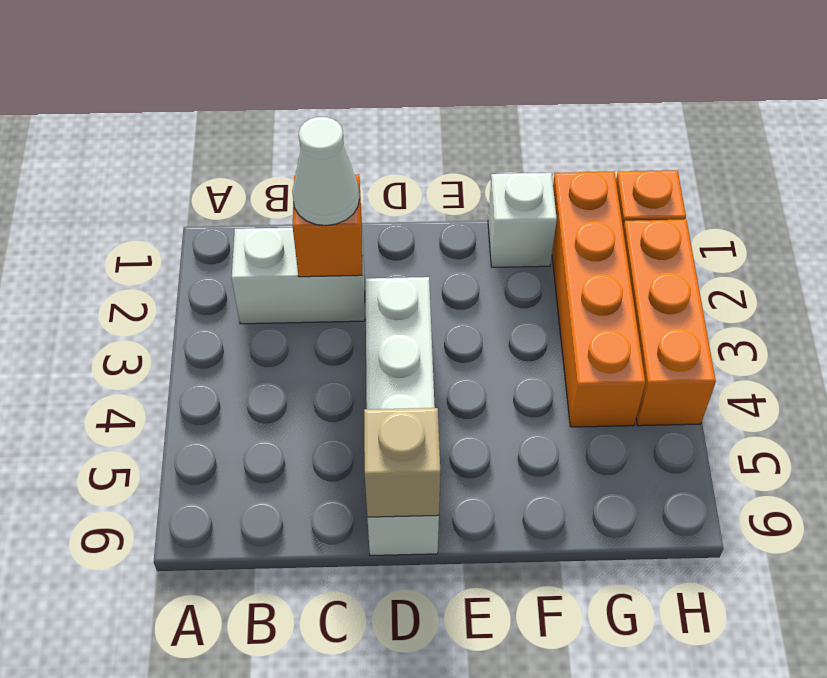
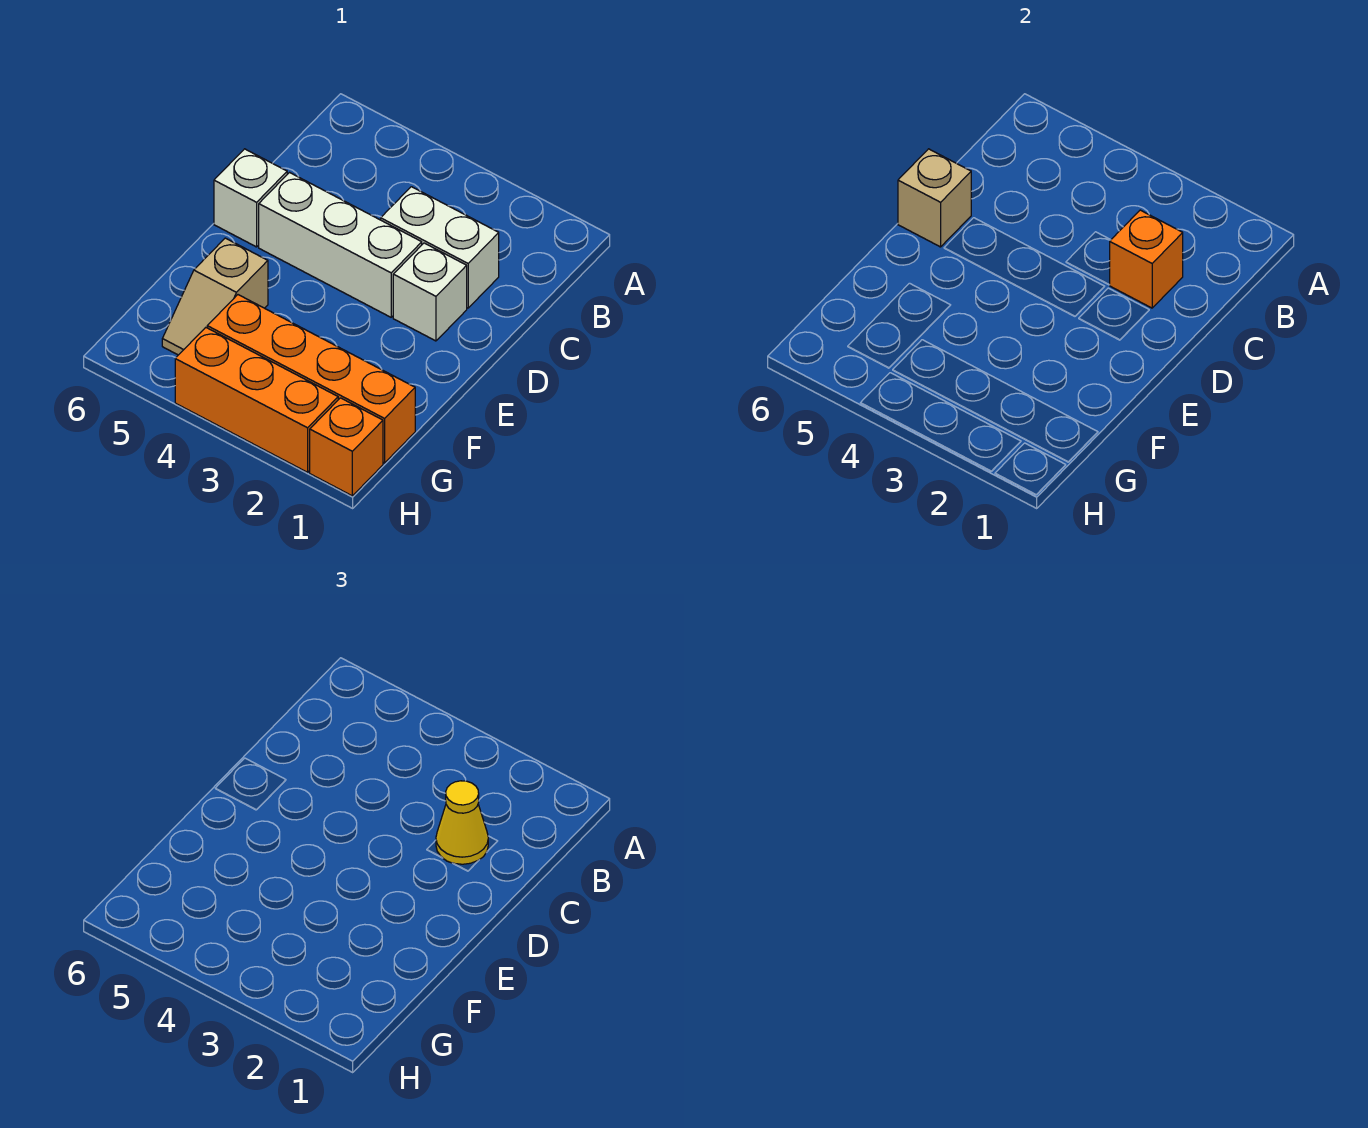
white 1x2 brick [232,228,365,324] -> white 1x2 brick turned to [381,187,499,308]
white 1x1 cone [292,117,359,226] -> yellow 1x1 cone [436,781,488,864]
white 1x1 brick [488,173,557,267] -> white 1x1 brick moved to [393,243,467,341]
none -> tan 1x2 slope [162,238,268,355]

